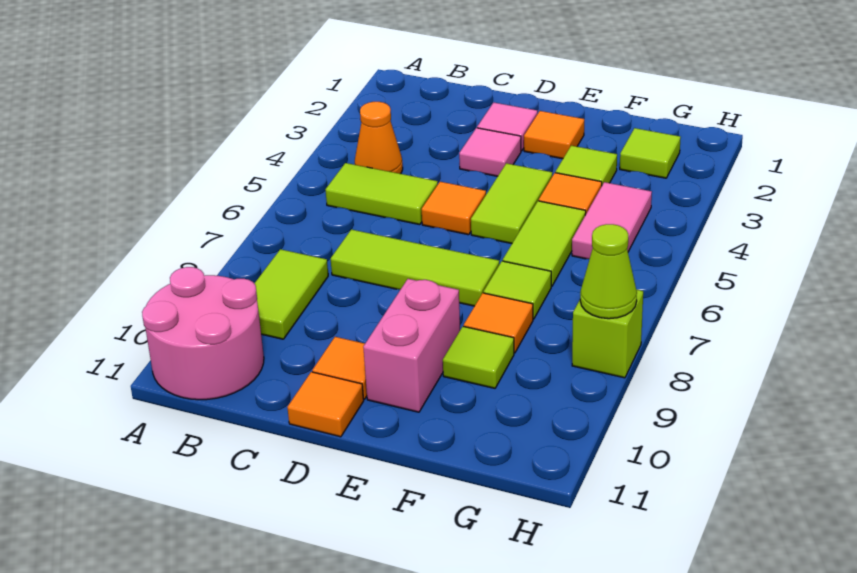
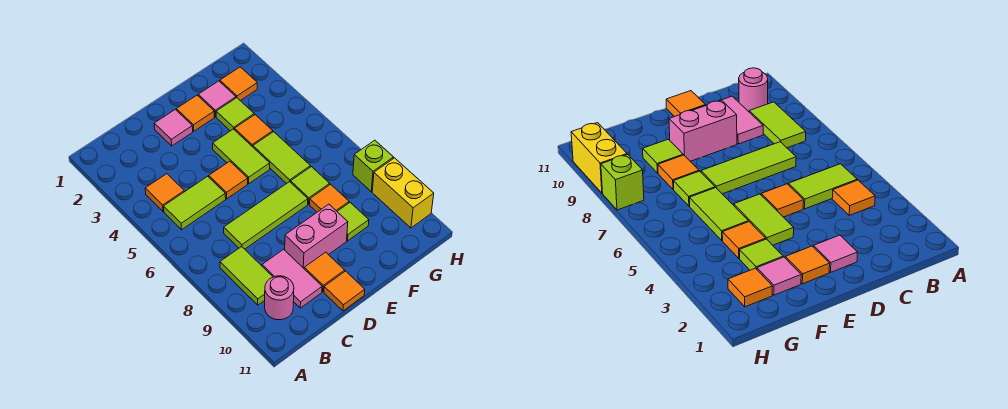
pink 2x2 round brick [142,267,264,400] -> pink 1x1 round brick [265,276,294,320]
orange 1x1 cone [355,102,403,174] -> orange 1x1 tile [145,174,184,211]
pink 1x1 tile [459,128,521,176] -> pink 1x1 tile moved to [198,81,236,117]
pink 1x2 brick [363,279,460,412] -> pink 1x2 brick turned to [285,204,348,268]
lime 1x1 tile [620,128,681,178] -> orange 1x1 tile [220,67,257,101]
pink 1x2 tile [572,182,652,259] -> pink 1x2 tile moved to [262,249,322,308]
lime 1x1 cone [580,224,637,319] -> none
none -> yellow 1x2 brick [372,158,434,228]

